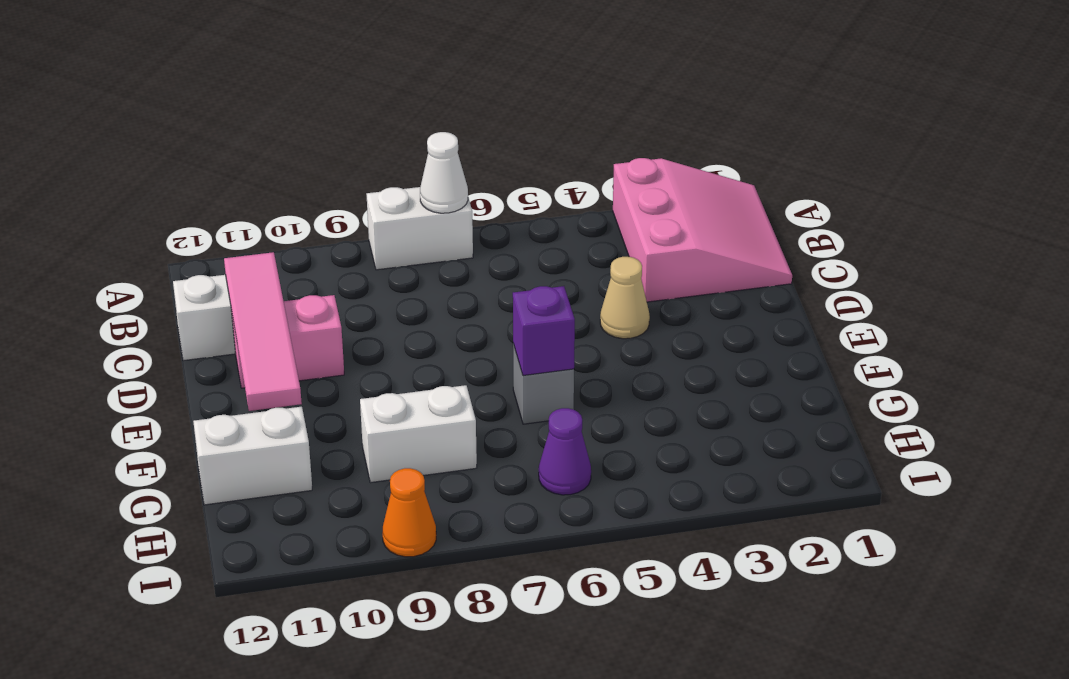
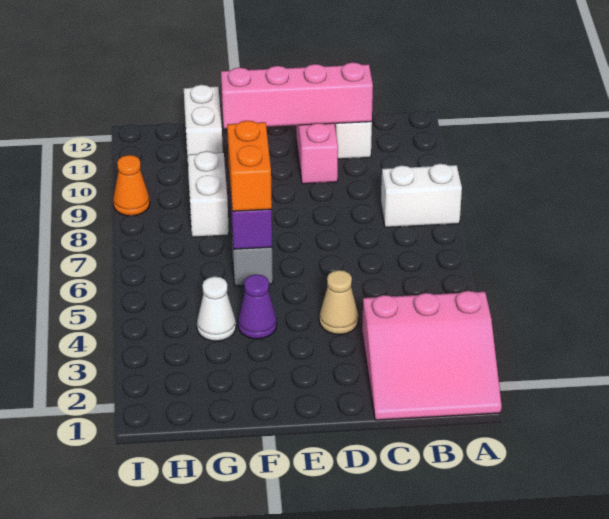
white 1x2 brick [367,187,473,270] -> white 1x2 brick turned to [381,164,462,227]
white 1x1 cone [420,132,468,213] -> white 1x1 cone moved to [197,277,236,341]
pink 1x4 tile [224,252,302,411] -> pink 1x4 brick [221,62,373,129]
none -> orange 1x2 brick [227,121,272,211]
purple 1x1 cone [539,408,591,495] -> purple 1x1 cone moved to [238,274,277,339]

